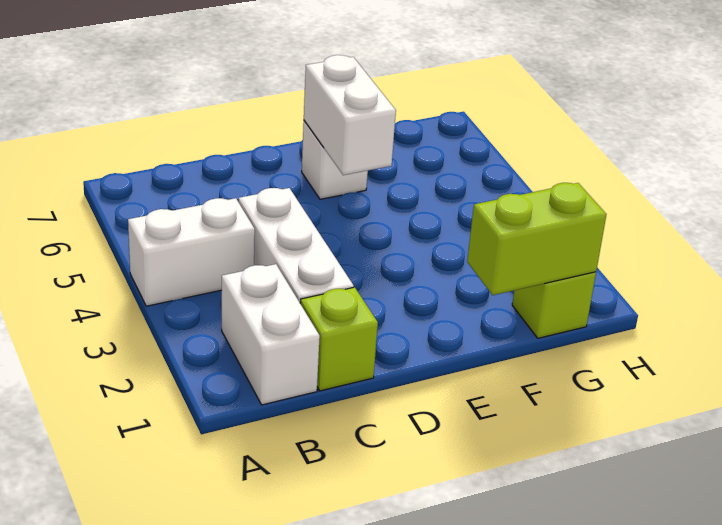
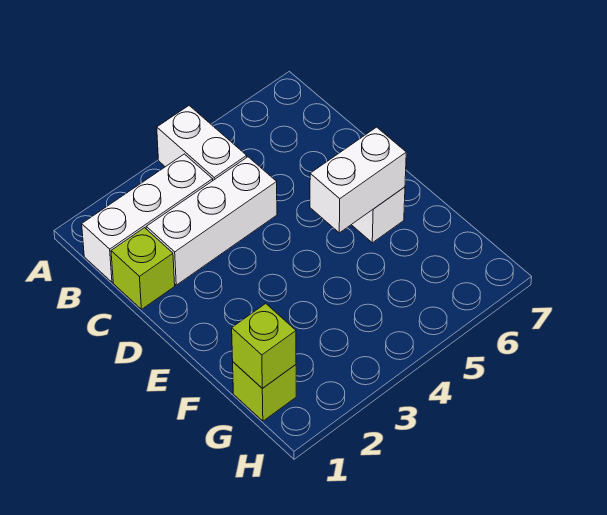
white 1x2 brick [222,264,320,405] -> white 1x3 brick [82,154,213,282]
lime 1x2 brick [467,183,606,295] -> lime 1x1 brick [232,304,296,388]

